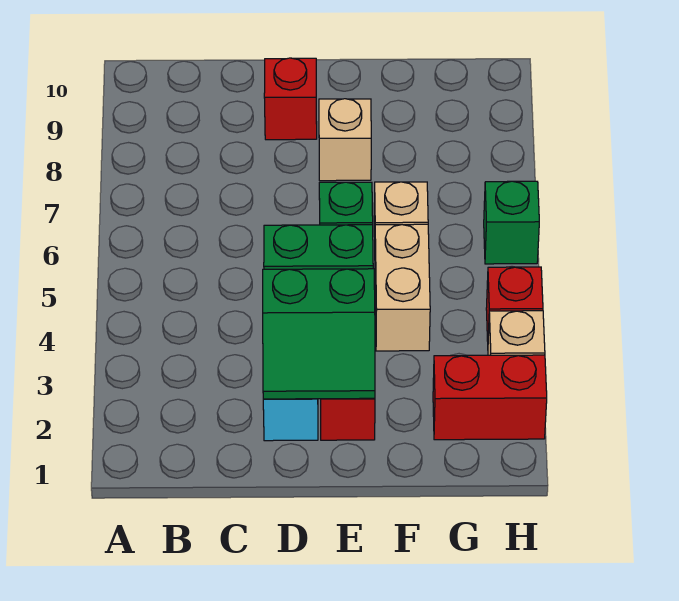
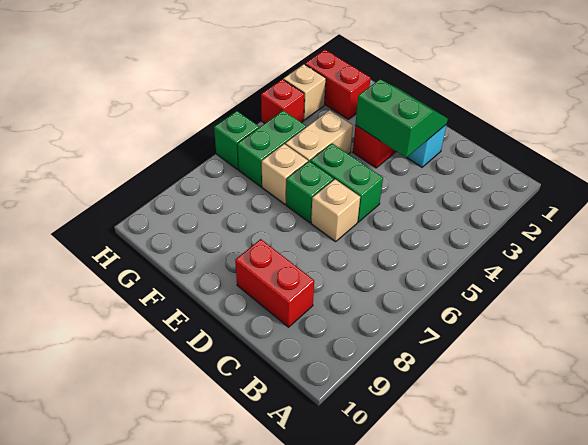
red 1x1 brick [264,58,317,140] -> red 1x2 brick [235,239,314,327]
tan 1x1 brick [319,99,371,181] -> tan 1x1 brick moved to [311,179,360,242]
none -> green 1x2 brick [237,110,306,187]

